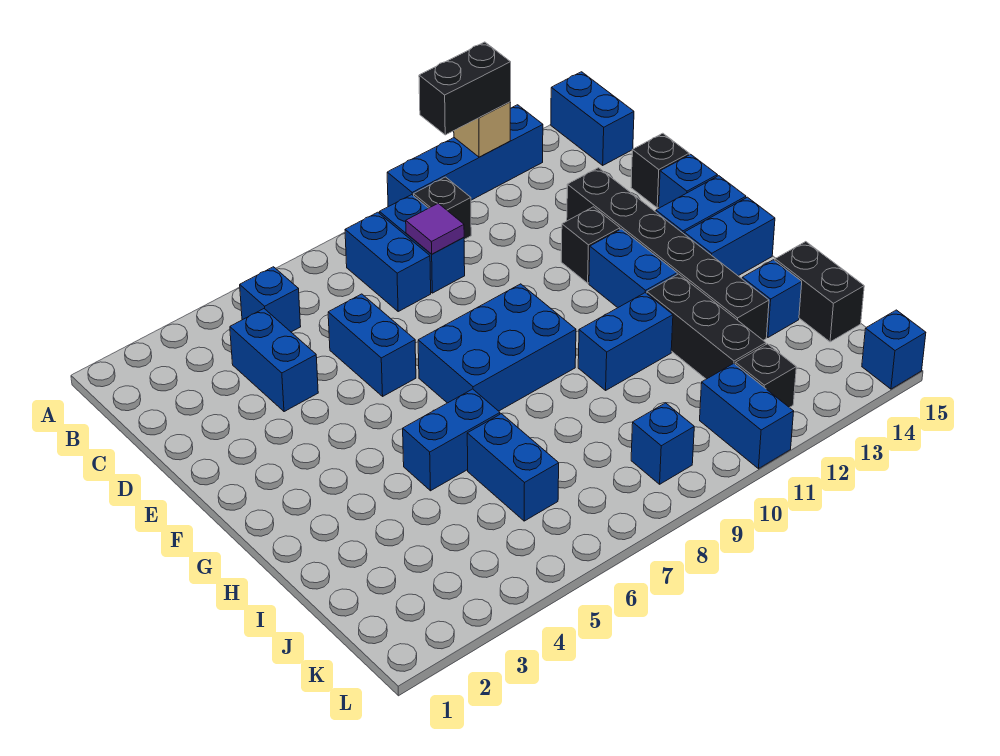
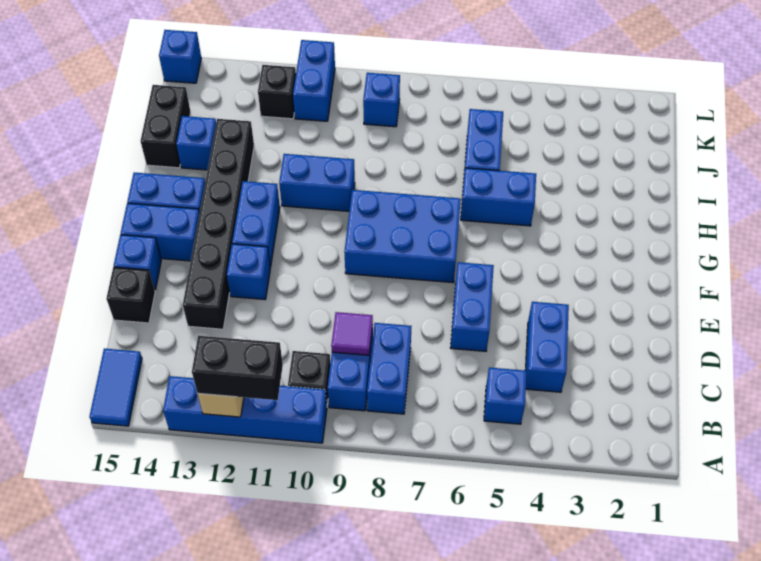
blue 1x2 brick [551,72,634,165] -> blue 1x2 tile [89,349,142,426]
black 1x1 brick [561,207,620,283] -> blue 1x1 brick [227,244,270,300]
black 1x3 brick [647,274,766,379] -> none

